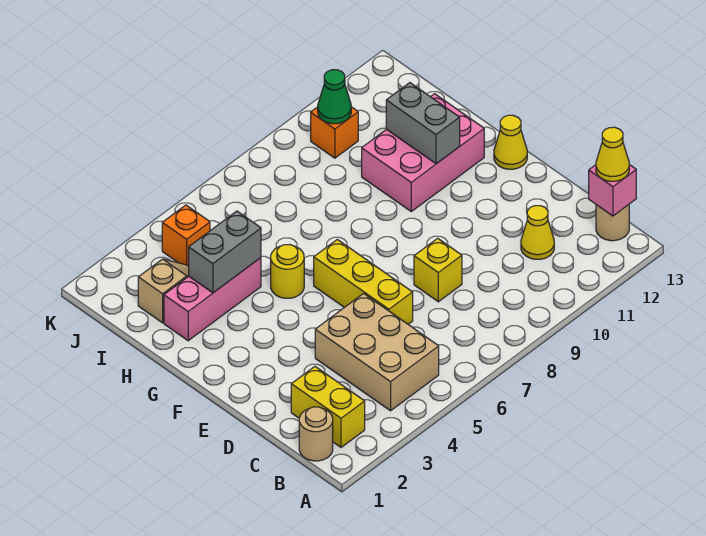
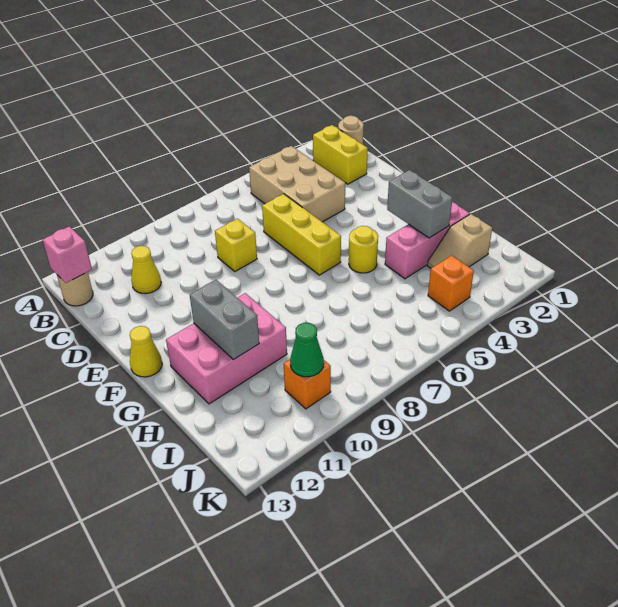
yellow 1x1 cone [596,127,629,181] -> none
grey 1x2 brick [189,211,261,293] -> grey 1x2 brick turned to [387,170,453,238]

